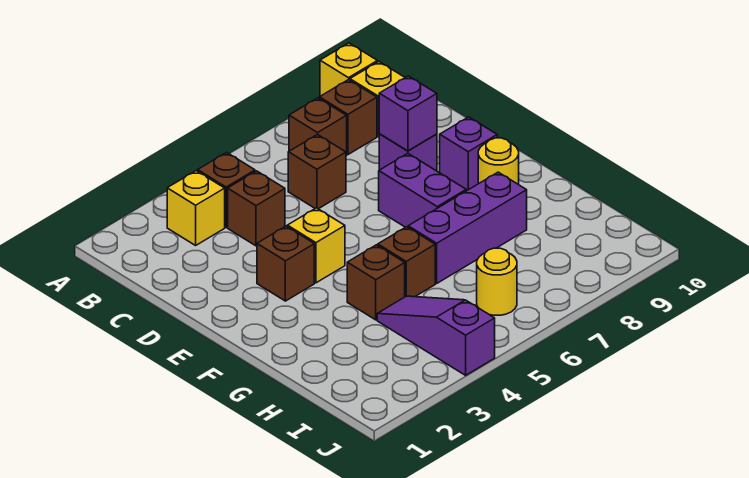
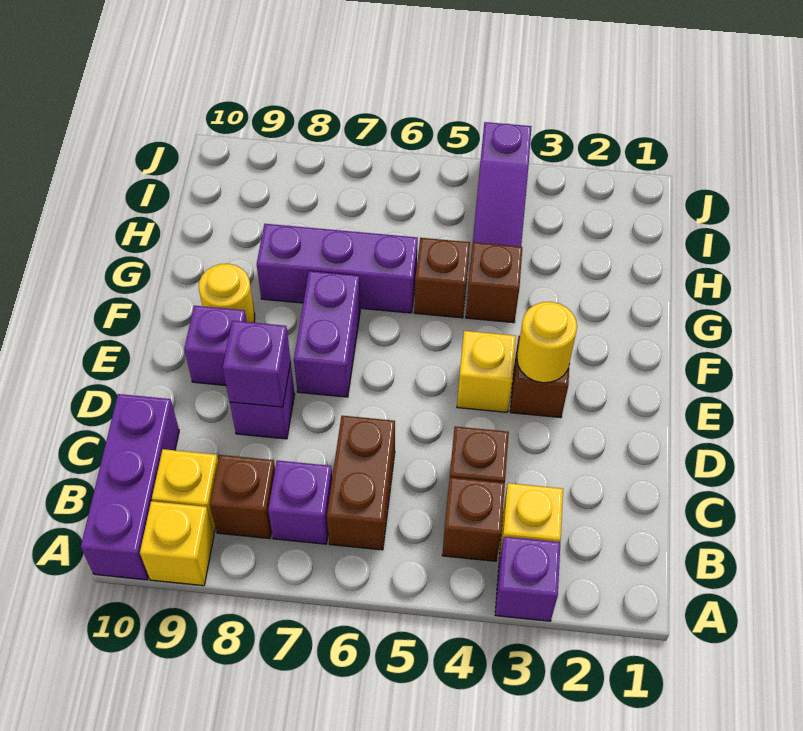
none -> purple 1x1 brick [495,537,560,621]
none -> purple 1x3 brick [81,394,179,580]
brown 1x1 brick [289,98,347,156] -> purple 1x1 brick [268,460,332,544]
brown 1x1 brick [288,134,346,209] -> brown 1x2 brick [327,416,395,550]
yellow 1x1 round brick [477,248,517,315] -> yellow 1x1 round brick moved to [517,302,577,383]

